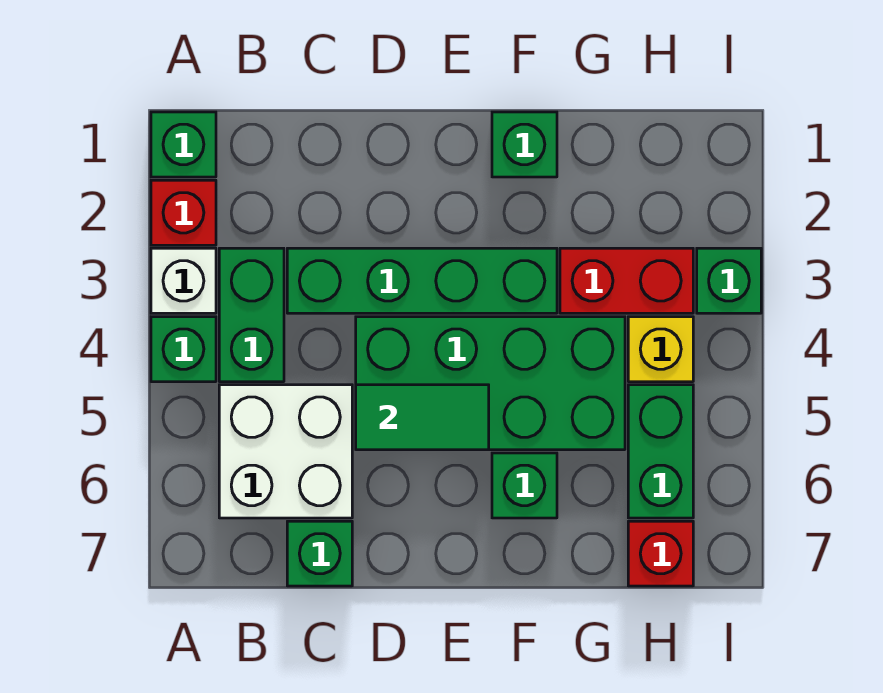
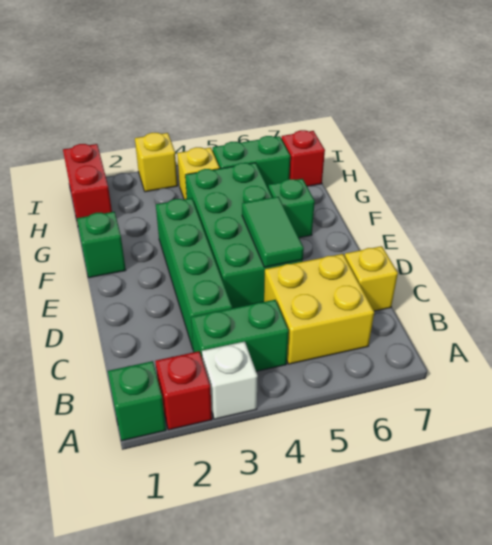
green 1x1 brick [151,317,216,382] -> none
white 2x2 brick [219,385,352,518] -> yellow 2x2 brick [264,254,374,364]
green 1x1 brick [287,521,352,586] -> yellow 1x1 brick [345,246,398,311]
red 1x2 brick [560,248,693,313] -> red 1x2 brick moved to [63,144,112,223]
green 1x1 brick [697,248,761,313] -> yellow 1x1 brick [135,133,178,192]

